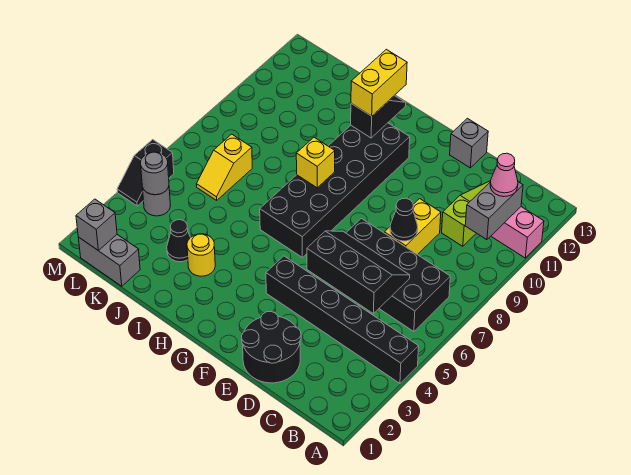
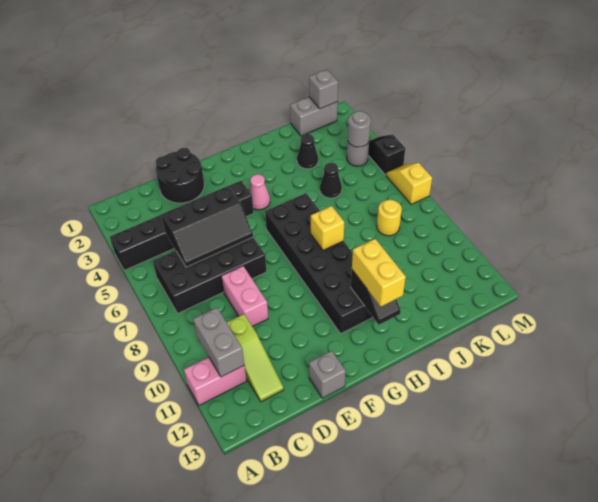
pink 1x1 cone [490,153,518,197] -> pink 1x1 cone moved to [249,174,270,210]
yellow 1x2 brick [385,199,441,255] -> pink 1x2 brick [221,266,268,327]
black 1x1 cone [390,198,418,241] -> black 1x1 cone moved to [320,163,342,198]
yellow 1x1 round brick [187,234,215,276] -> yellow 1x1 round brick moved to [377,200,402,236]
yellow 1x2 slope [196,134,252,200] -> yellow 1x2 slope moved to [386,163,432,204]

